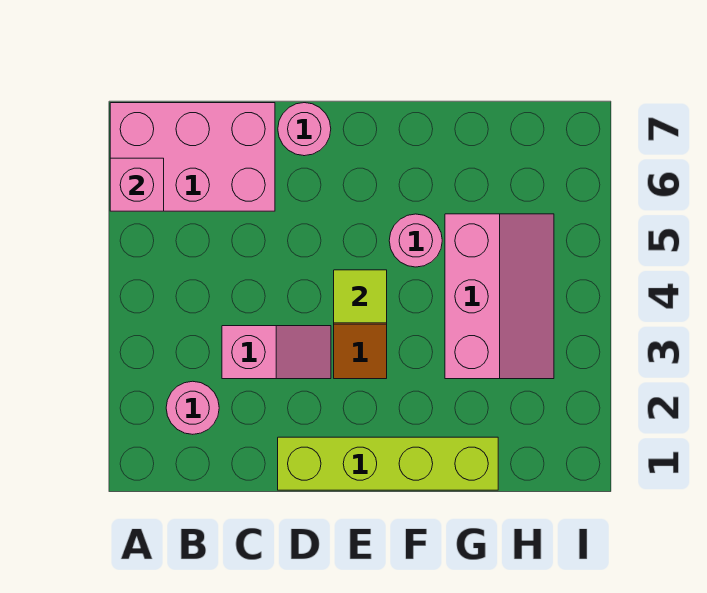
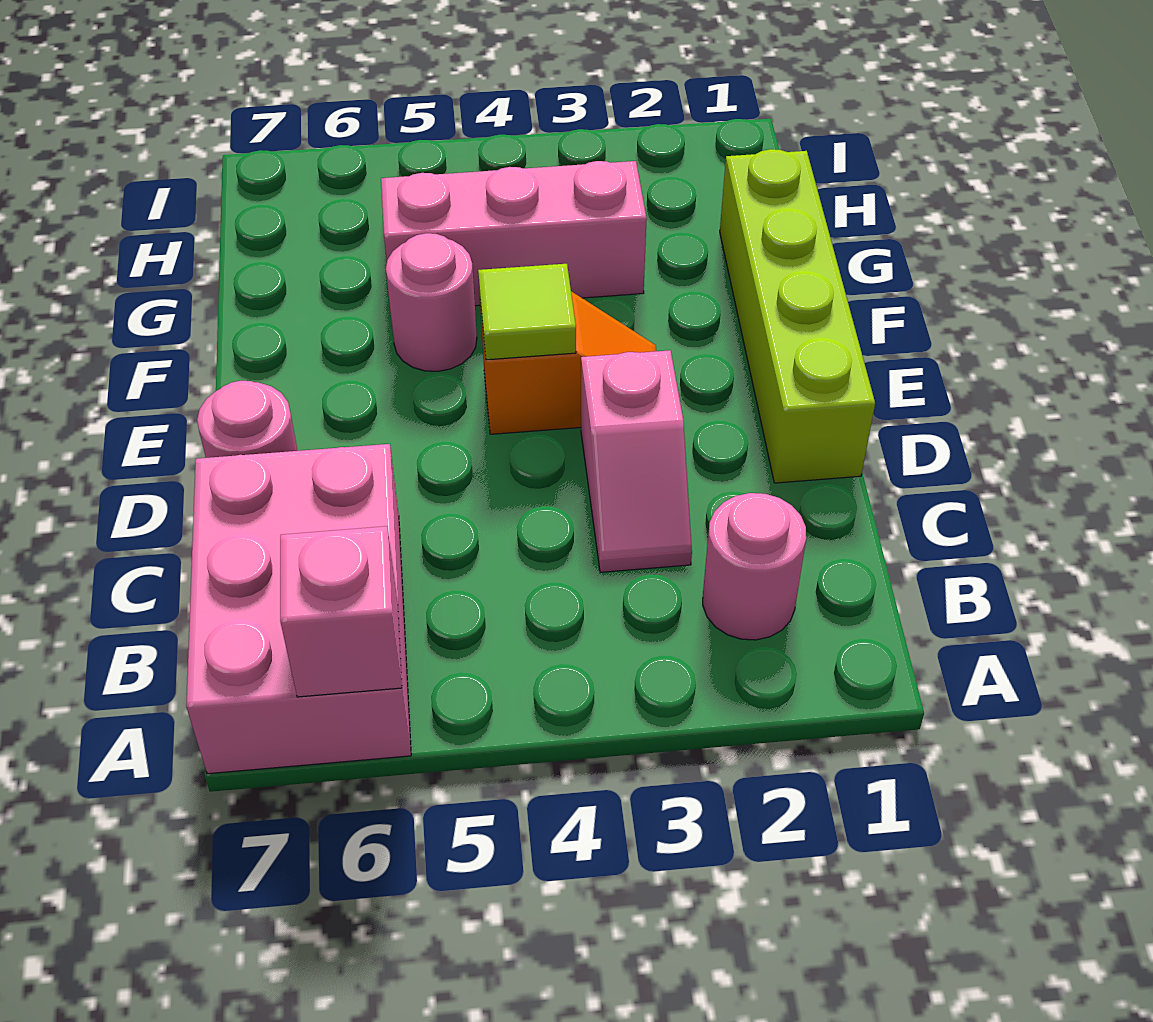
pink 1x2 slope [222,326,331,379] -> pink 1x2 slope turned to [581,350,692,572]

